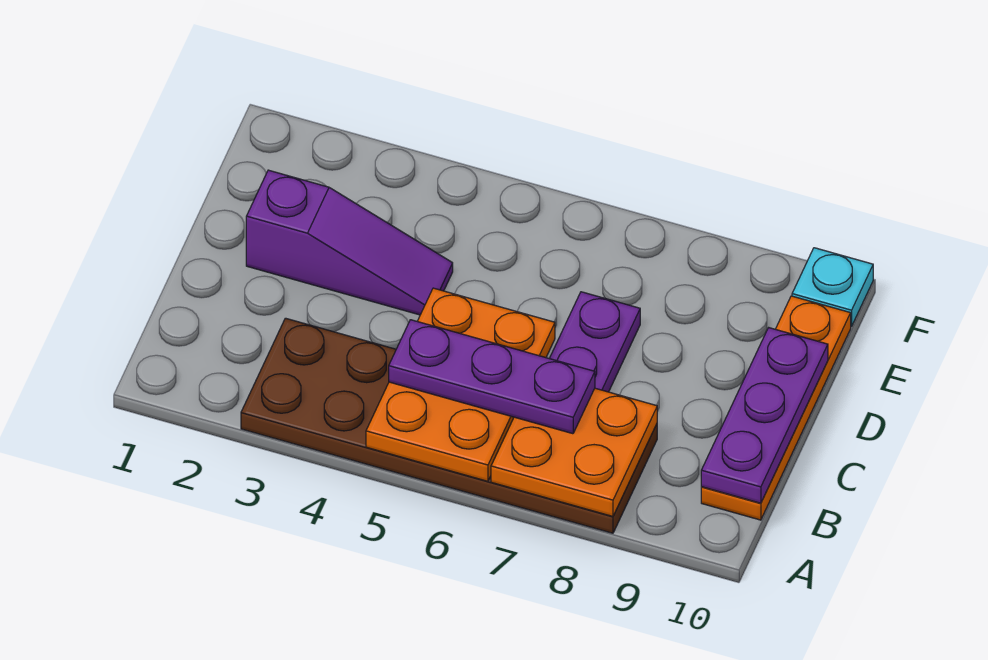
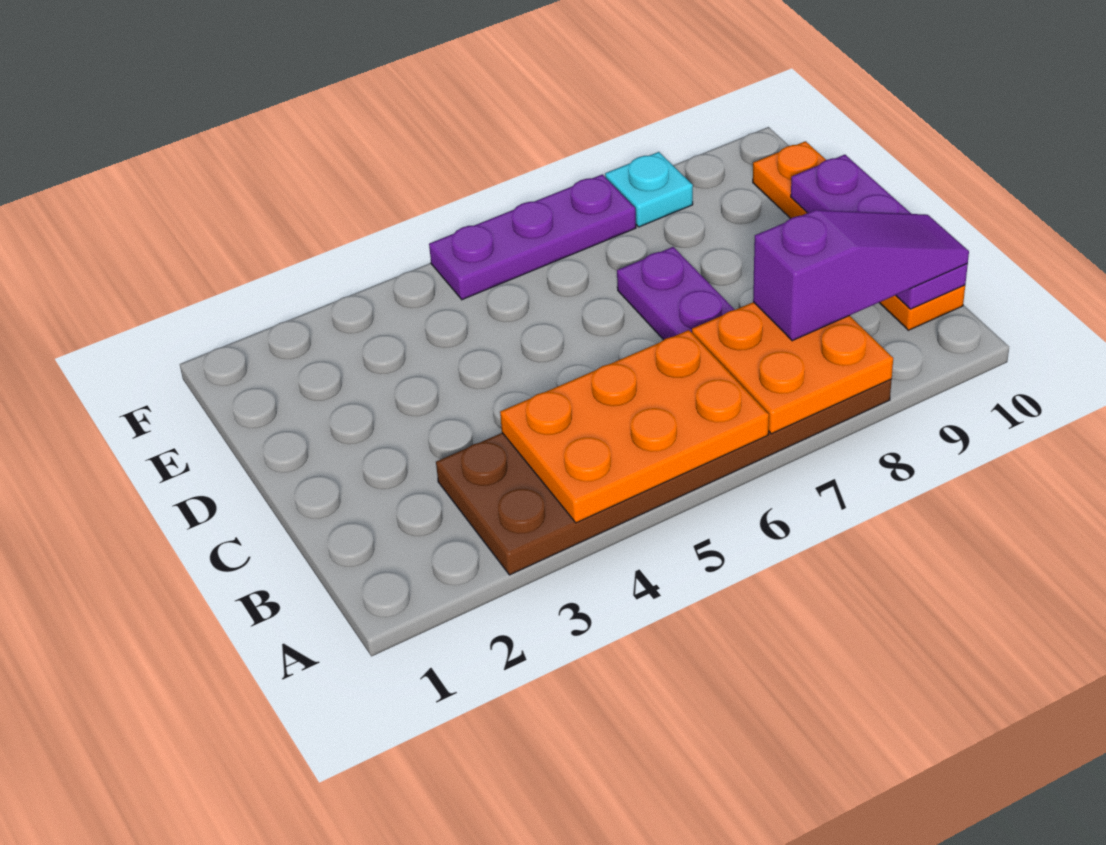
orange 2x3 plate [366,288,555,481] -> orange 2x3 plate turned to [500,330,769,523]
purple 1x3 plate [389,320,595,434] -> purple 1x3 plate moved to [429,174,636,300]
purple 1x3 slope [246,170,453,315] -> purple 1x3 slope moved to [753,210,969,341]
cyan 1x1 plate [792,248,873,327] -> cyan 1x1 plate moved to [605,152,693,227]

